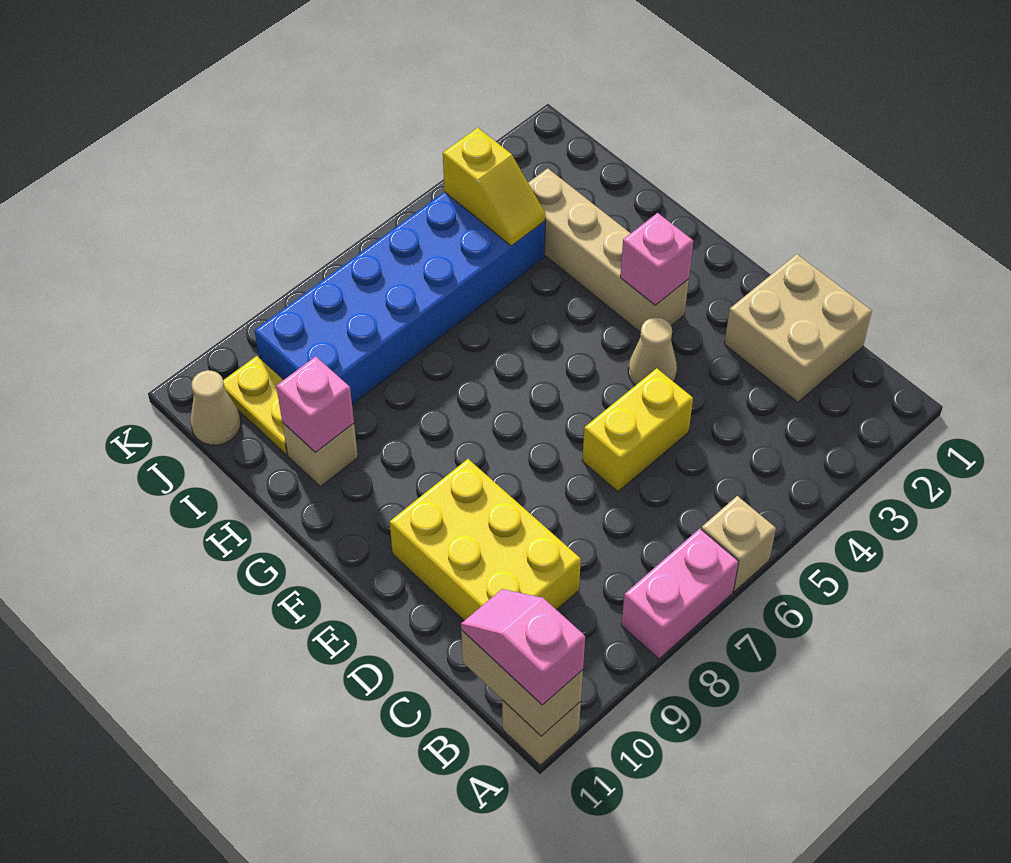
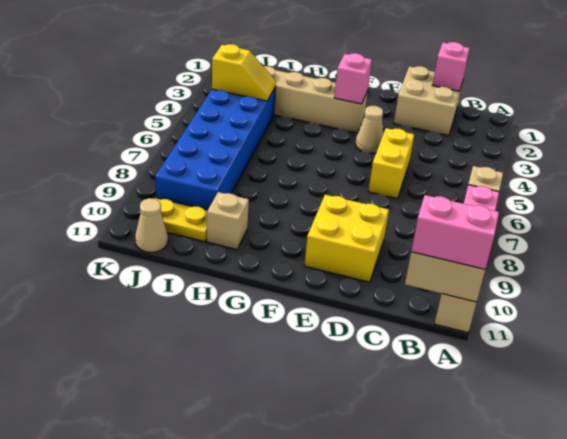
pink 1x2 slope [461,589,585,705] -> pink 1x2 brick [411,195,499,269]
yellow 2x3 brick [390,459,581,621] -> yellow 2x2 brick [304,195,389,282]
pink 1x1 brick [276,356,354,453] -> pink 1x1 brick moved to [432,42,470,91]

